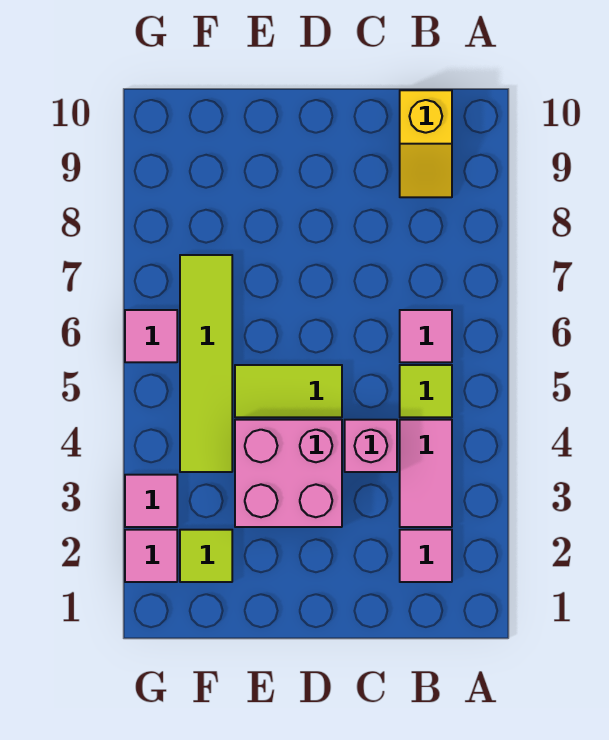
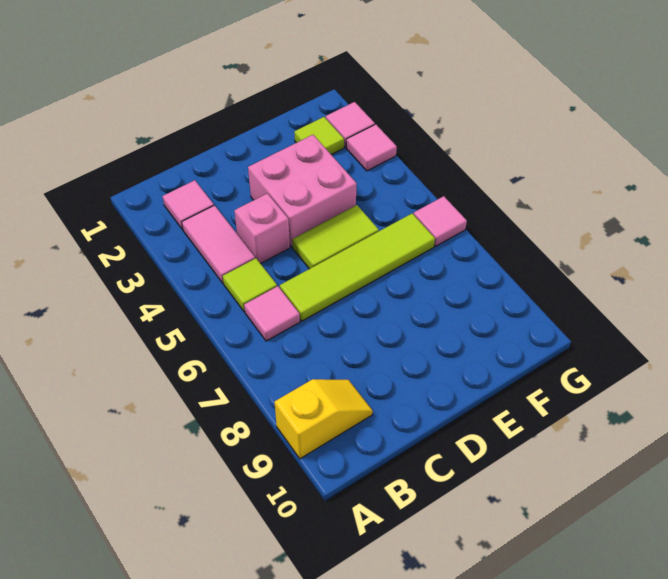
yellow 1x2 slope [400,90,452,197] -> yellow 1x2 slope turned to [274,379,373,459]
lime 1x4 tile [180,255,232,472] -> lime 1x4 tile turned to [280,214,435,321]

